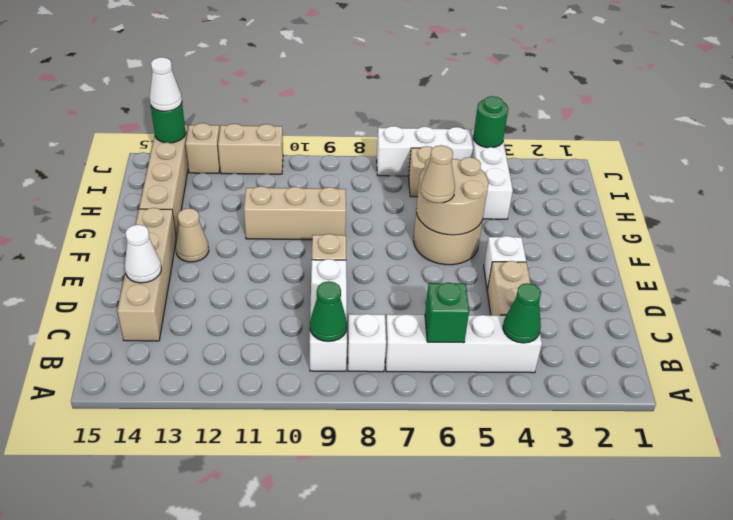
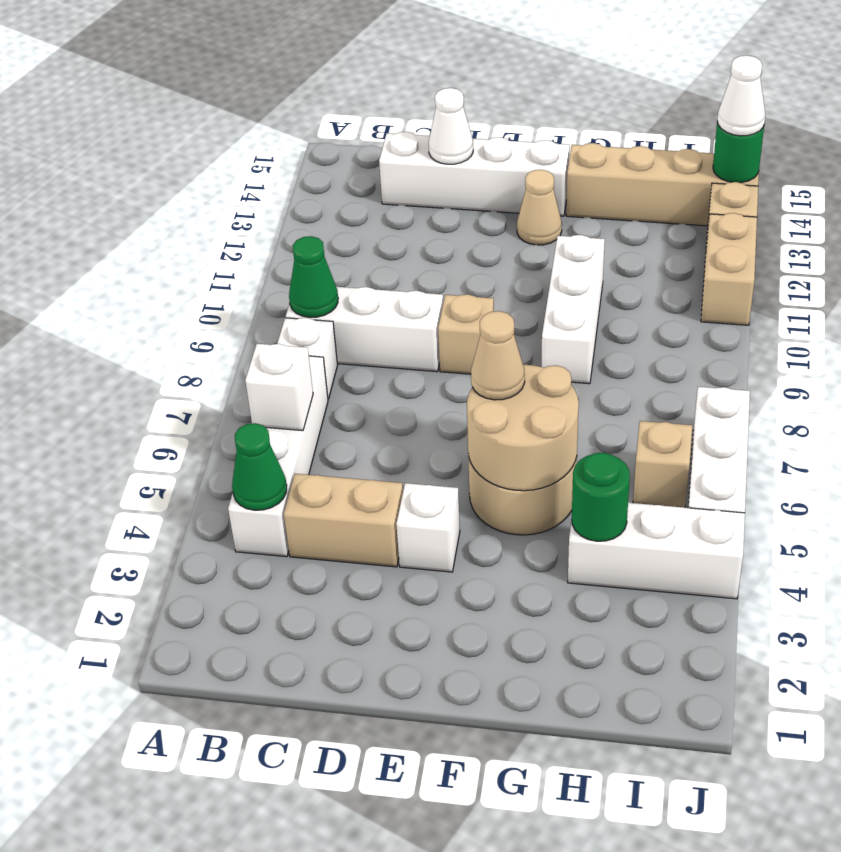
green 1x1 brick [425,283,469,343] -> white 1x1 brick [245,344,313,431]
tan 1x4 brick [117,208,176,341] -> white 1x4 brick [379,132,569,216]
tan 1x3 brick [244,186,346,240] -> white 1x3 brick [542,235,605,384]
green 1x1 round brick [473,96,508,148] -> green 1x1 round brick moved to [572,452,630,541]

